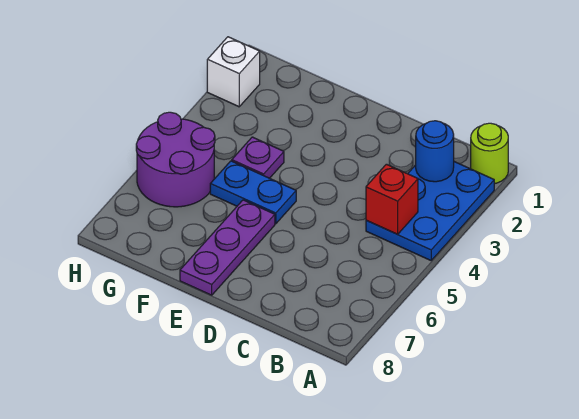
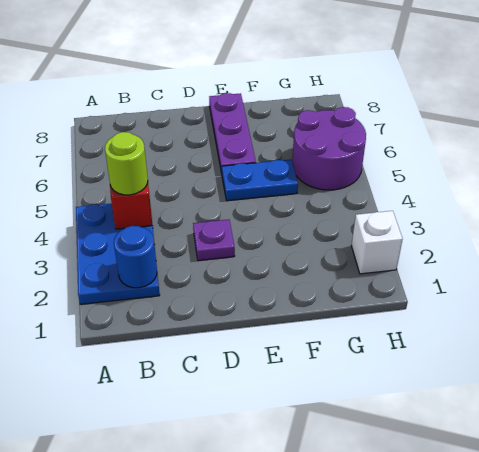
lime 1x1 round brick [471,123,508,184] -> lime 1x1 round brick moved to [105,132,148,195]
purple 1x1 plate [232,137,284,178] -> purple 1x1 plate moved to [193,219,235,261]

